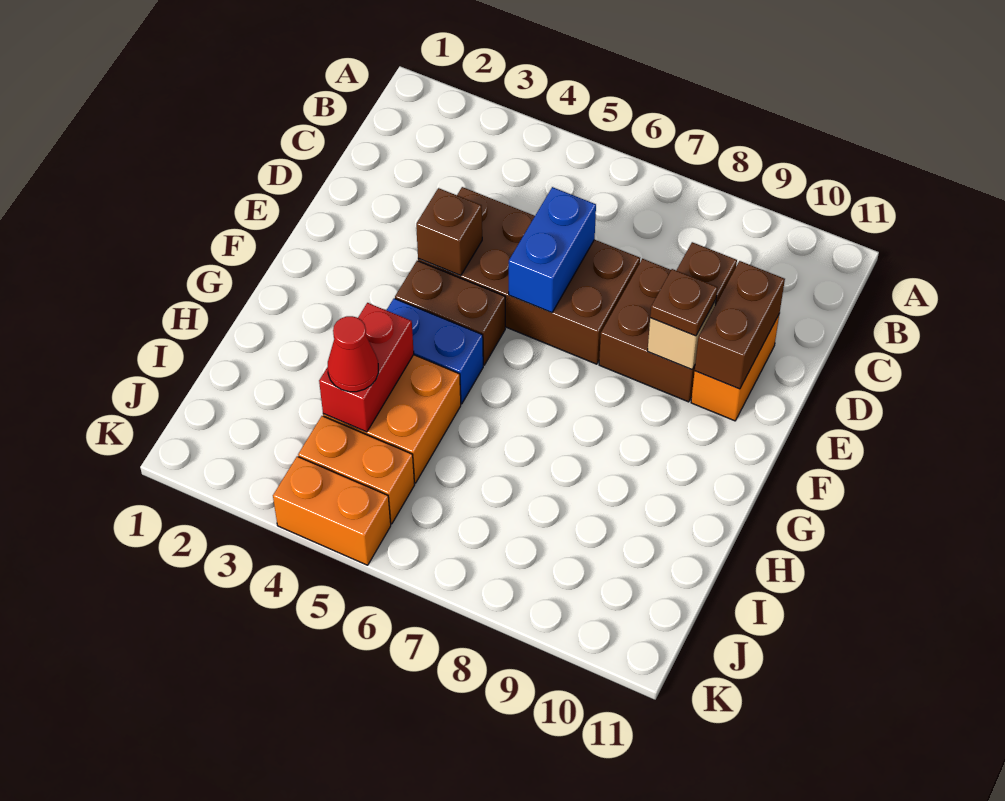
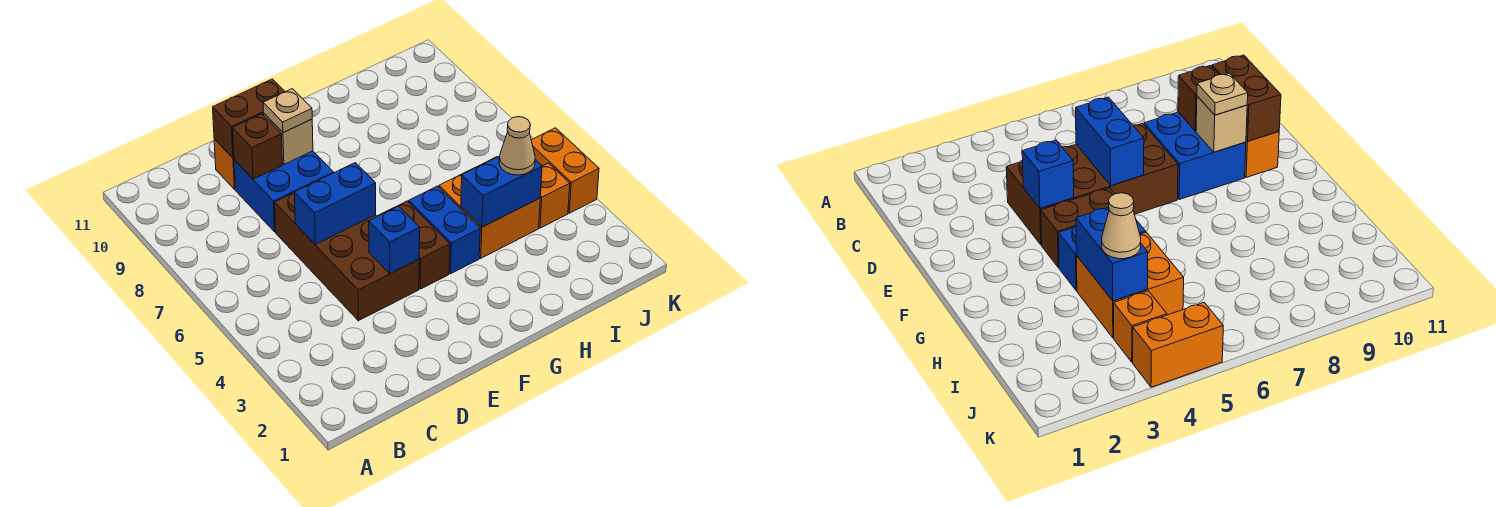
brown 2x2 brick [599,259,695,402] -> blue 2x2 brick [234,151,334,232]
brown 1x1 brick [416,188,482,276] -> blue 1x1 brick [369,206,420,274]
brown 1x1 plate [650,269,718,336] -> tan 1x1 plate [263,89,312,133]
red 1x2 brick [319,303,414,432] -> blue 1x2 brick [461,156,542,227]
red 1x1 cone [328,316,378,392] -> tan 1x1 cone [499,117,535,175]
orange 1x2 brick [298,416,415,524] -> orange 1x1 brick [539,163,570,228]

